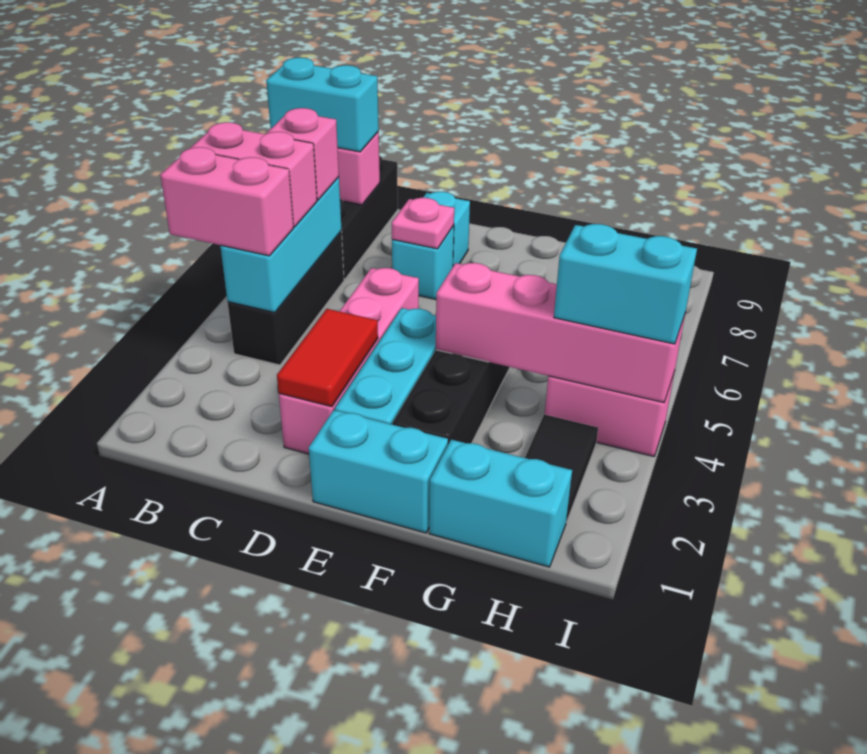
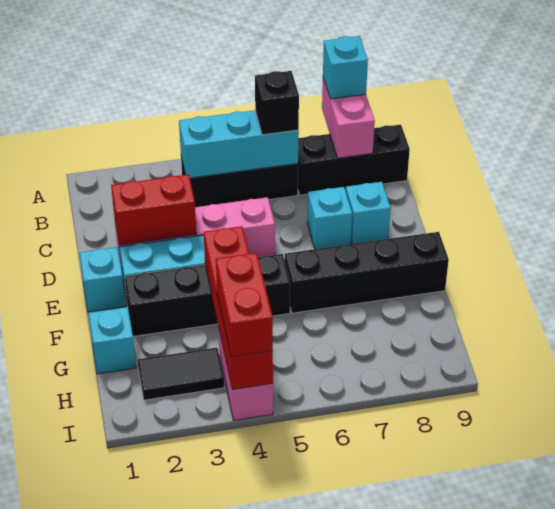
pink 1x2 brick [160,147,294,256] -> none
pink 1x2 brick [190,122,317,227] -> none
cyan 1x2 brick [266,58,379,152] -> cyan 1x1 brick [323,36,368,99]
pink 1x1 brick [266,108,339,200] -> black 1x1 brick [255,71,299,135]
red 1x2 tile [277,309,378,407] -> red 1x2 brick [111,174,197,245]
pink 1x1 plate [392,198,454,249] -> none
cyan 1x2 brick [309,410,448,533] -> cyan 1x1 brick [80,247,126,312]
pink 1x4 brick [436,263,685,403] -> red 1x4 brick [204,226,273,389]
none -> black 1x4 brick [285,232,449,313]
cyan 1x2 brick [429,440,572,567] -> cyan 1x1 brick [89,307,136,374]
cyan 1x2 brick [554,224,697,344] -> red 1x2 brick [216,253,273,357]

